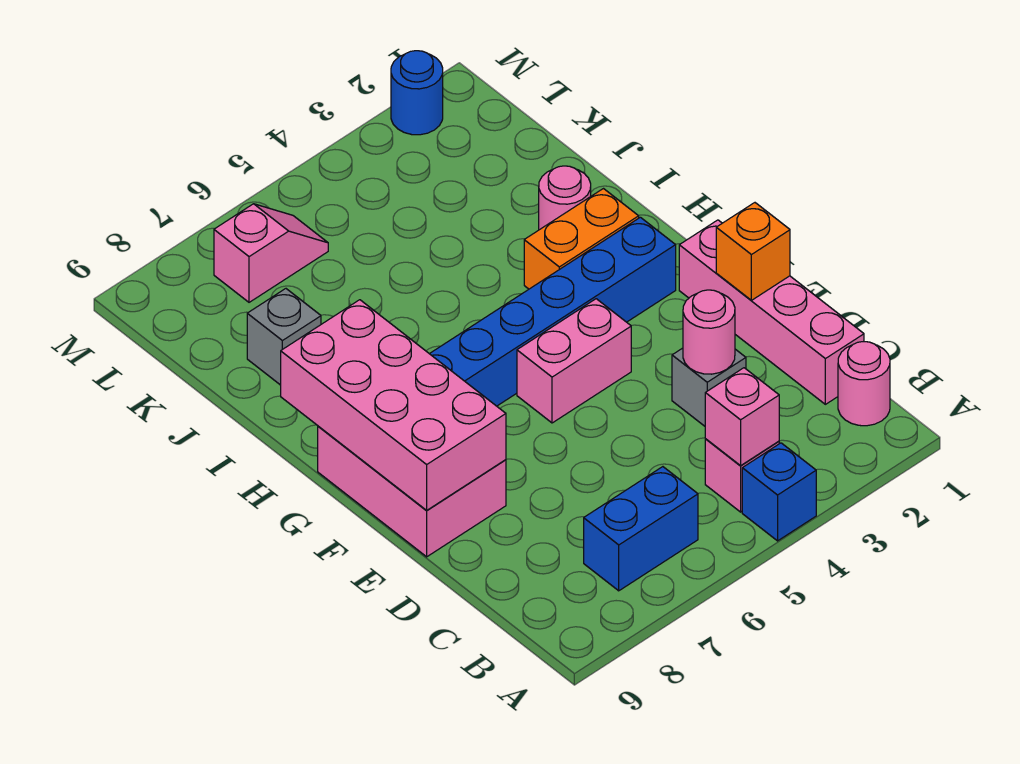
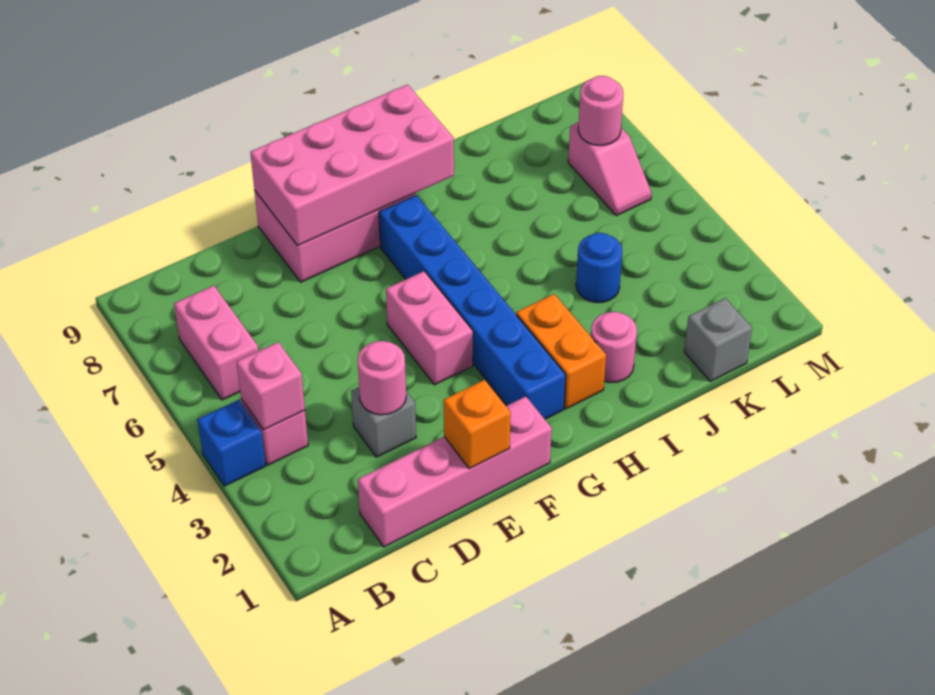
pink 1x1 round brick [838,342,890,426] -> pink 1x1 round brick moved to [578,76,623,145]
blue 1x2 brick [584,467,698,591] -> pink 1x2 brick [174,286,258,400]
grey 1x1 brick [247,289,321,385] -> grey 1x1 brick moved to [684,298,752,381]
blue 1x1 round brick [391,51,443,135] -> blue 1x1 round brick moved to [576,233,622,303]

